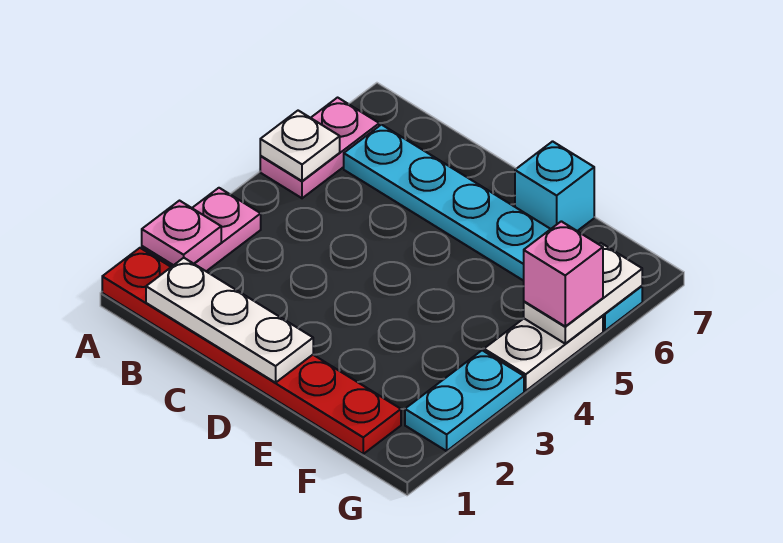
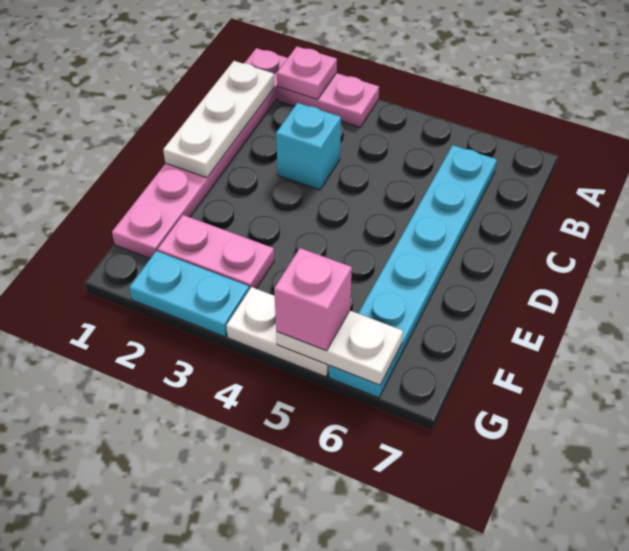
red 1x6 plate [102,248,401,454] -> pink 1x6 plate [112,48,287,258]
pink 1x2 plate [260,98,379,198] -> pink 1x2 plate moved to [158,215,274,289]
white 1x1 plate [260,111,340,181] -> none
cyan 1x1 brick [515,141,594,231] -> cyan 1x1 brick moved to [276,103,341,190]

